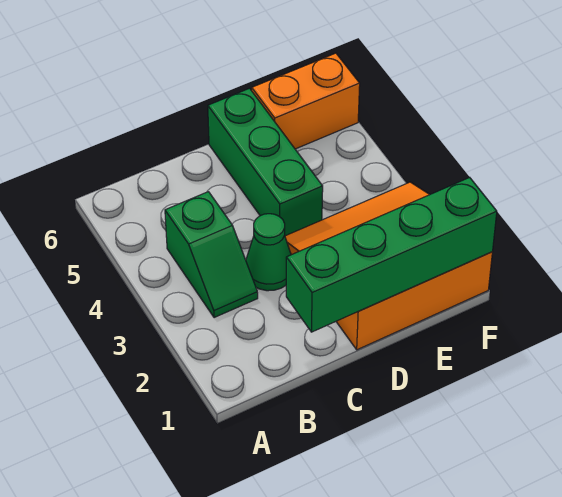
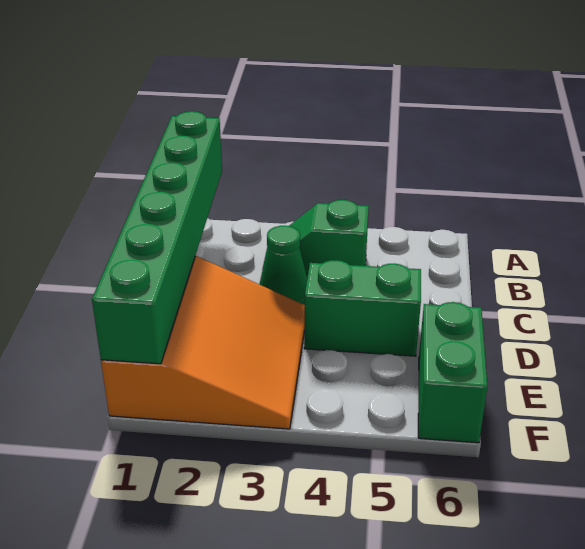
green 1x4 brick [286,177,497,332] -> green 1x6 brick [92,111,222,364]
green 1x3 brick [208,88,323,236] -> green 1x2 brick [304,260,421,356]
orange 1x2 brick [252,53,360,149] -> green 1x2 brick [418,302,487,443]

